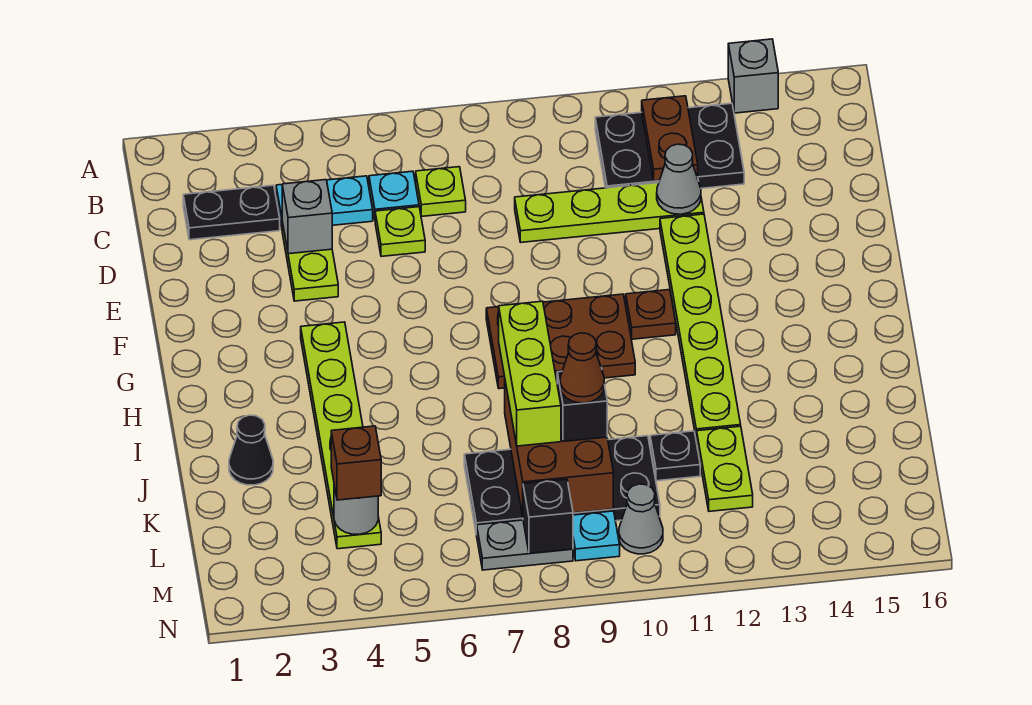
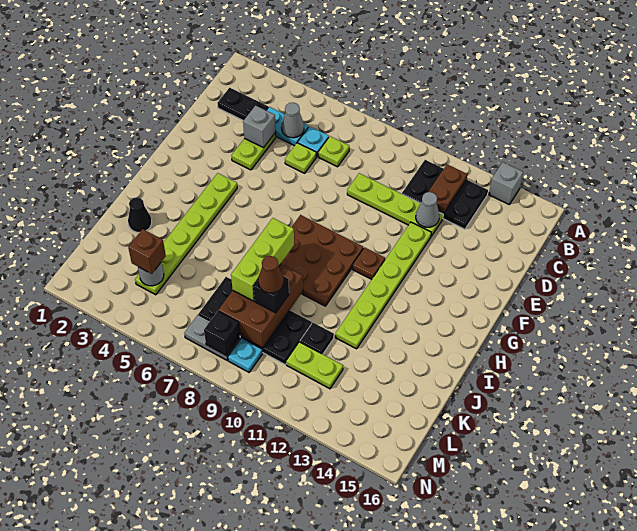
brown 2x3 plate [486,294,635,389] -> brown 3x3 plate [281,215,363,306]
lime 1x2 plate [697,426,753,511] -> lime 1x2 plate turned to [286,342,343,389]
grey 1x1 cone [619,484,663,554] -> grey 1x1 cone moved to [281,103,304,138]

